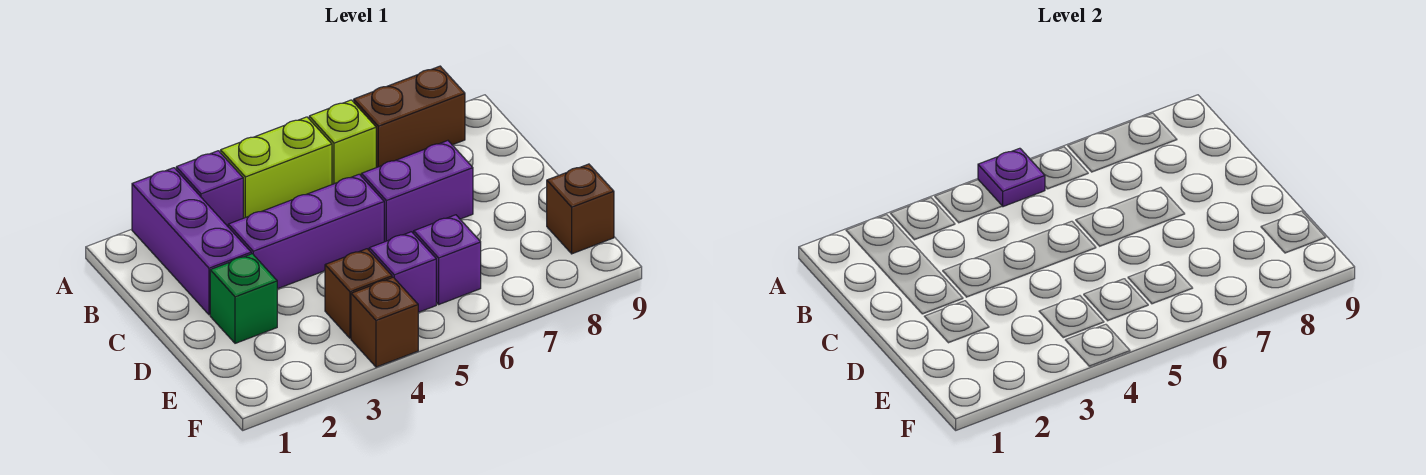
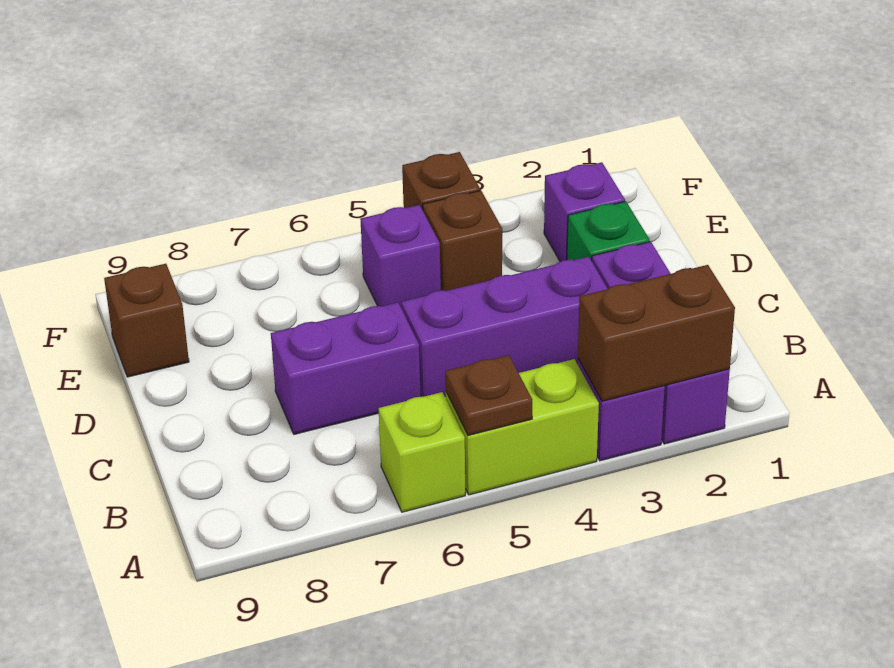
purple 1x1 plate [978,148,1045,207] -> brown 1x1 plate [445,355,532,435]
brown 1x2 brick [354,66,465,168] -> brown 1x2 brick moved to [578,265,735,401]
purple 1x1 brick [414,215,481,304] -> purple 1x1 brick moved to [544,162,625,262]

